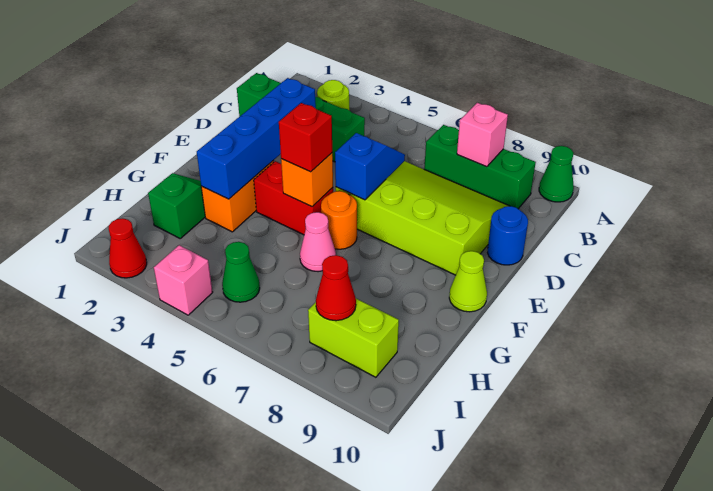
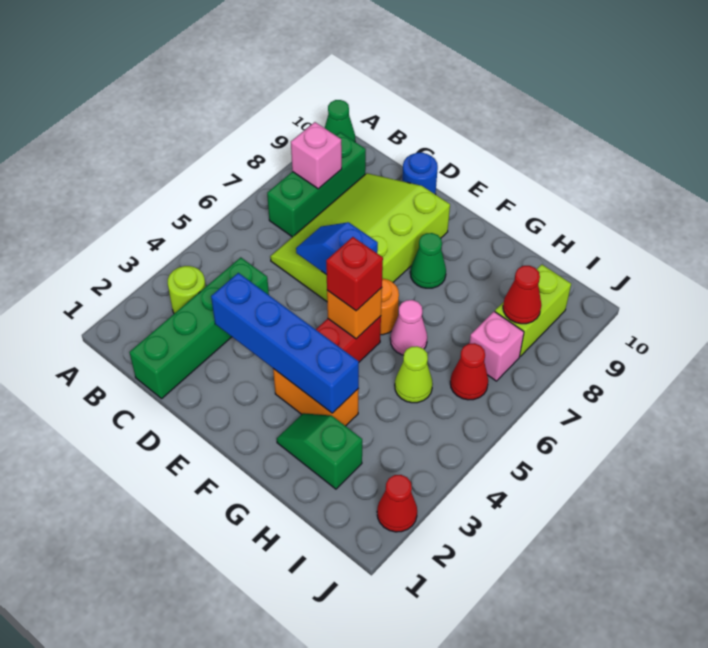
lime 1x1 cone [449,251,487,312] -> lime 1x1 cone moved to [395,346,433,403]
green 1x1 cone [222,242,260,302] -> green 1x1 cone moved to [410,233,446,288]
none -> red 1x1 cone [450,343,488,400]
pink 1x1 brick [154,245,213,315] -> pink 1x1 brick moved to [469,311,524,381]

